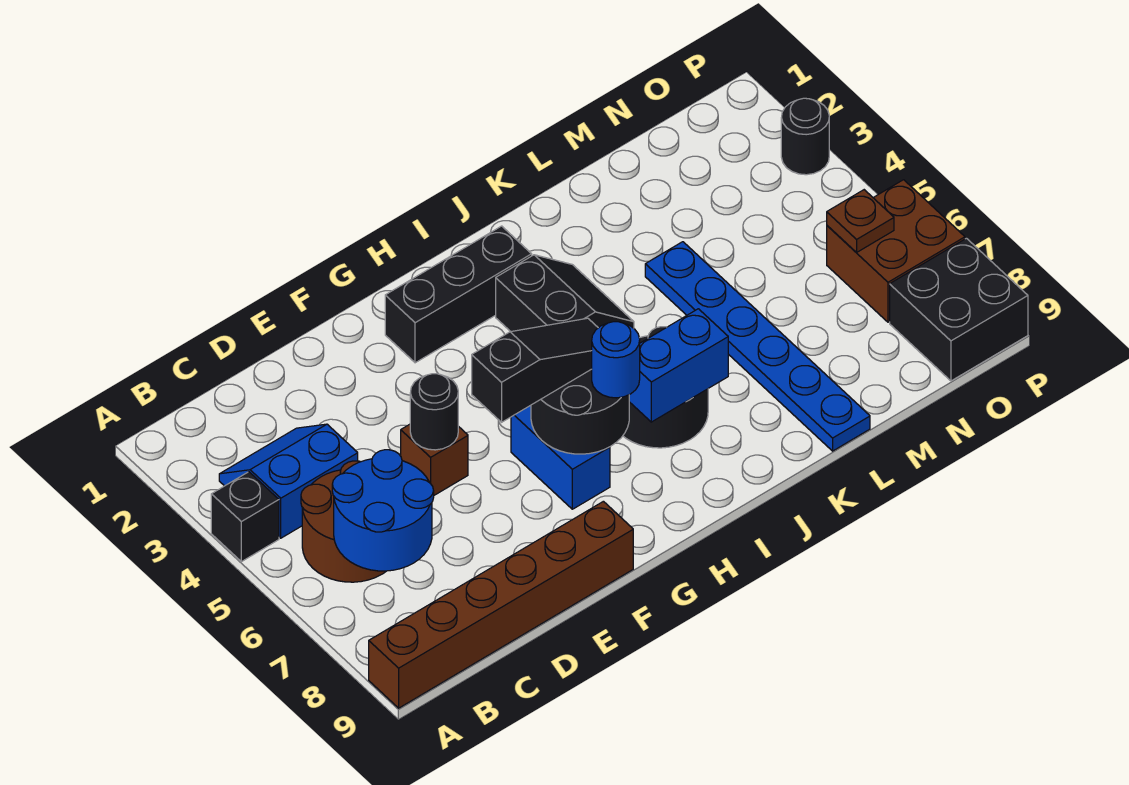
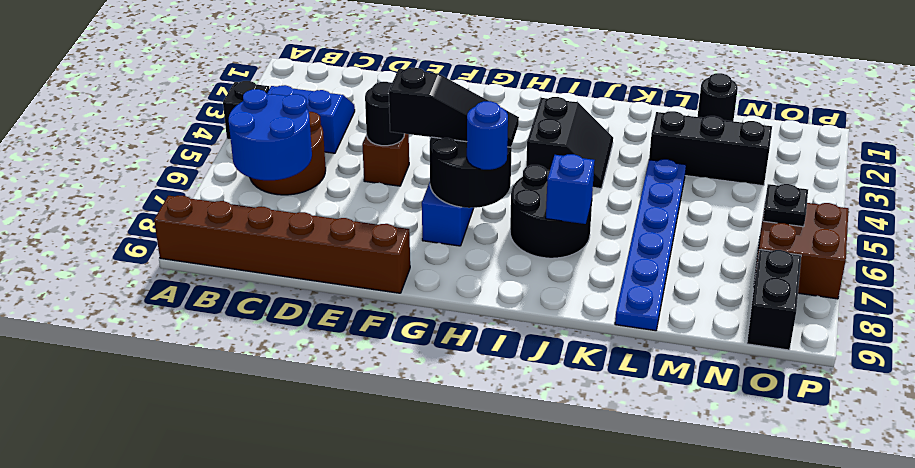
black 1x3 brick [385,226,532,363] -> black 1x3 brick moved to [649,111,772,186]
blue 1x2 brick [629,309,728,422] -> blue 1x1 brick [546,154,595,224]
brown 1x1 plate [827,190,894,253] -> black 1x1 plate [763,184,808,227]
black 2x2 brick [890,238,1028,381] -> black 1x2 brick [747,250,801,350]
black 1x1 round brick [781,98,829,175] -> black 1x1 round brick moved to [698,73,738,121]

